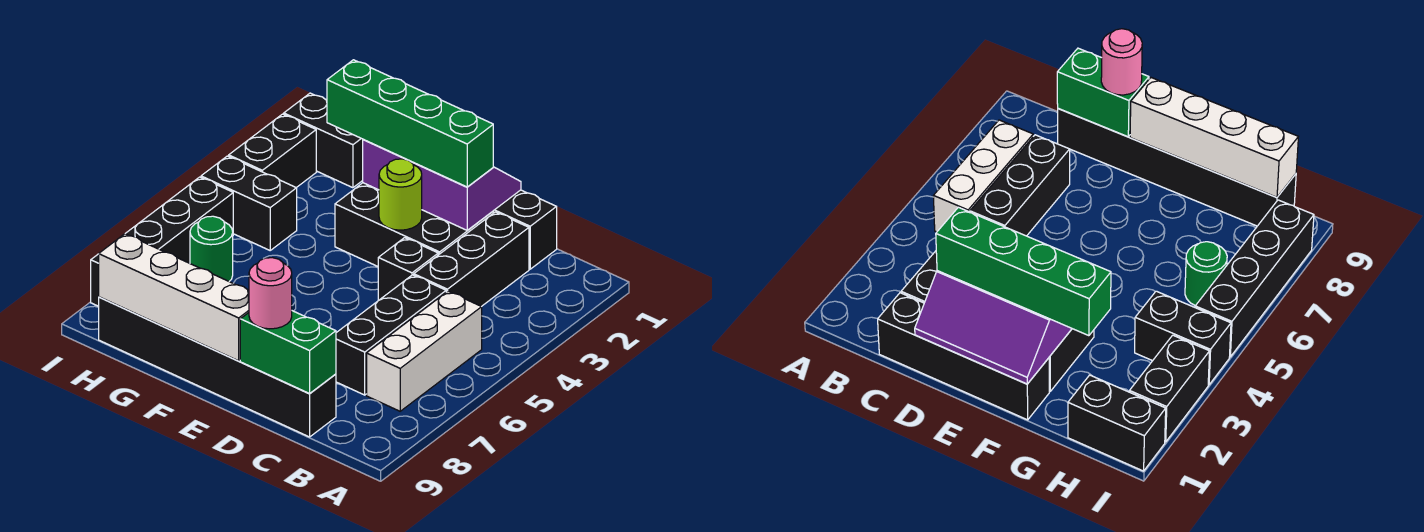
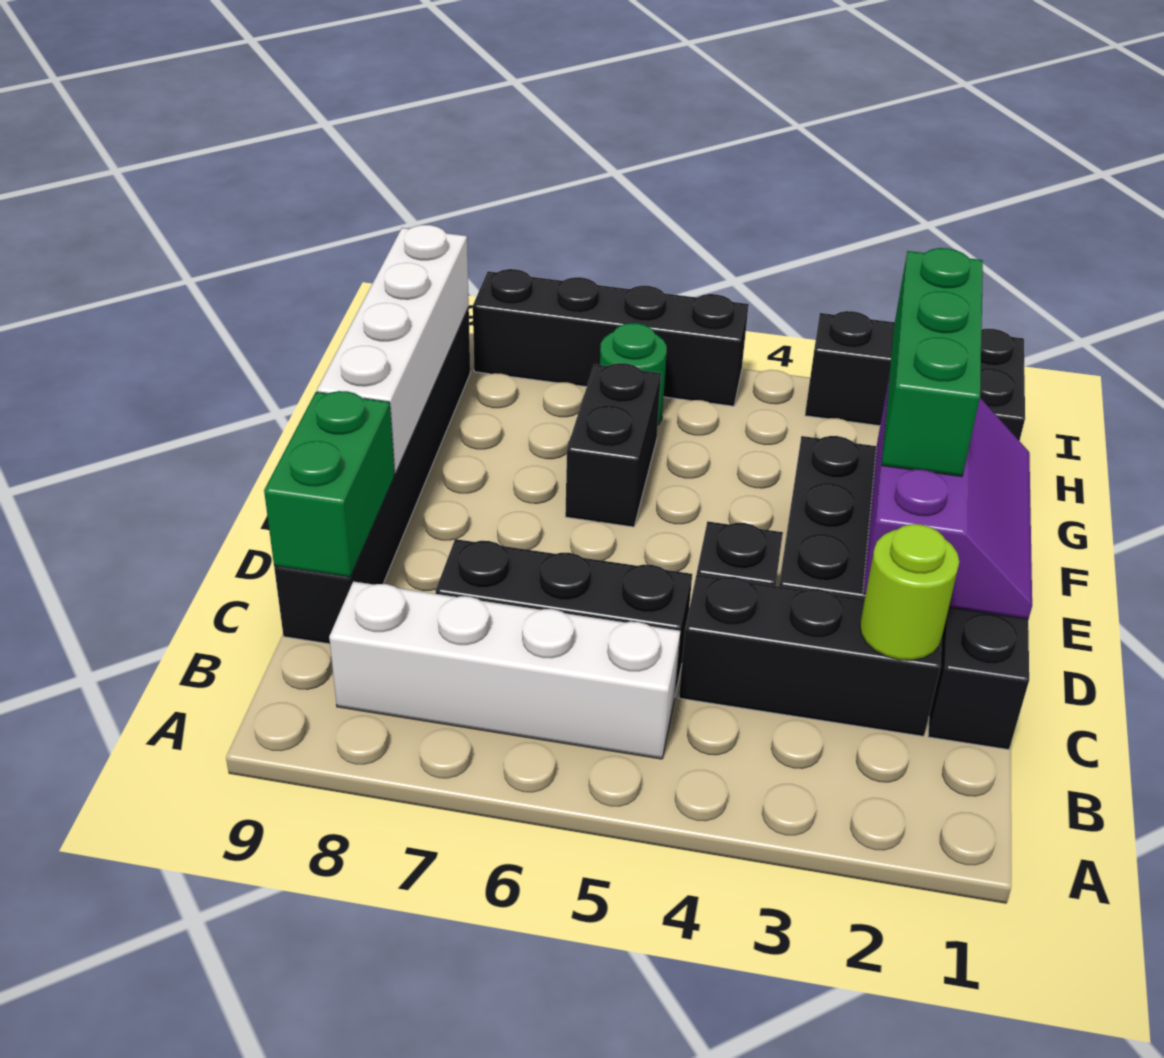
white 1x3 brick [367,291,482,411] -> white 1x4 brick [329,581,680,759]
green 1x4 brick [327,60,493,187] -> green 1x3 brick [882,248,983,476]
pink 1x1 round brick [249,258,292,329] -> none
lime 1x1 round brick [379,159,422,230] -> lime 1x1 round brick moved to [860,524,959,660]
black 1x2 brick [201,156,297,250] -> black 1x2 brick moved to [565,363,661,527]

